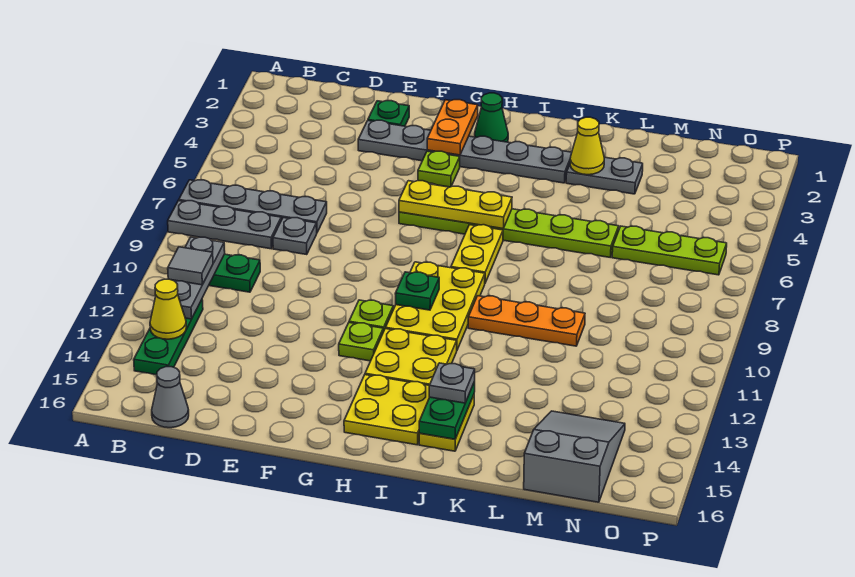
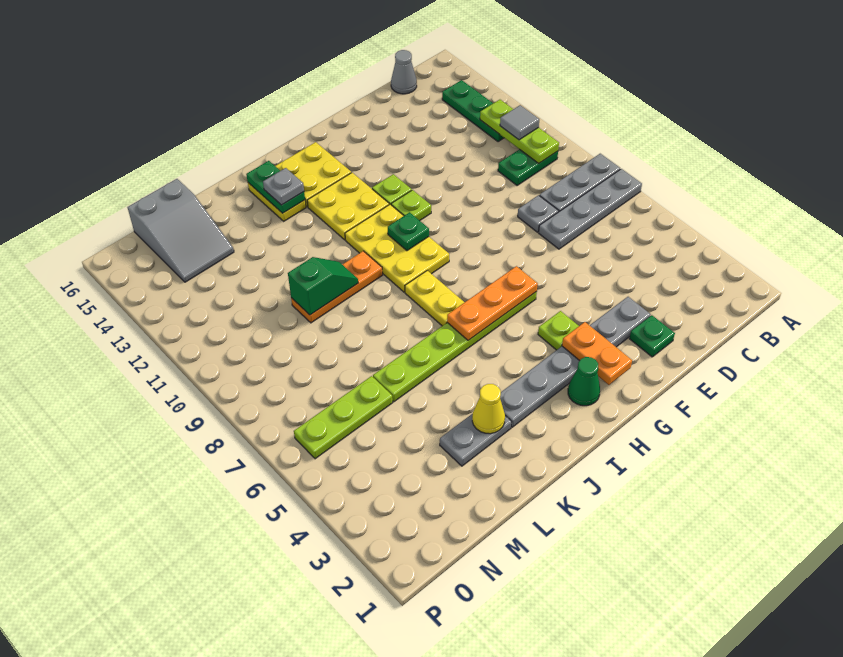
grey 1x3 plate [173,237,225,319] -> lime 1x3 plate [480,100,559,163]
yellow 1x1 cone [150,279,186,339] -> none
yellow 1x3 plate [399,181,512,228] -> orange 1x3 plate [447,266,538,340]
none -> green 1x2 slope [288,257,358,315]

